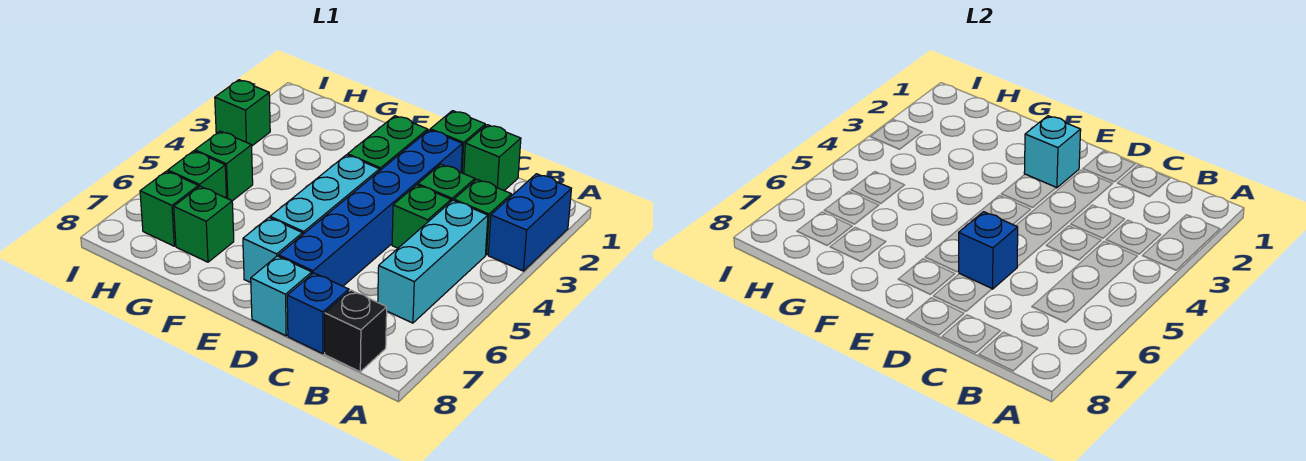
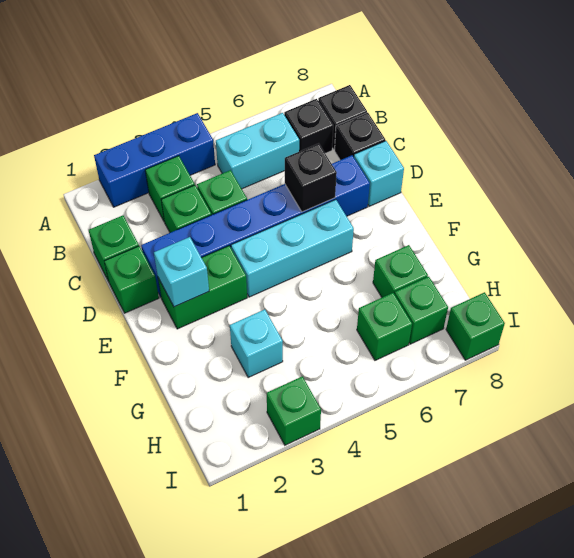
blue 1x2 brick [488,174,571,271] -> blue 1x3 brick [94,113,215,207]
cyan 1x3 brick [378,200,488,323] -> cyan 1x2 brick [216,113,299,189]
none -> black 1x1 brick [284,99,333,153]
blue 1x1 brick [287,273,349,354] -> black 1x1 brick [335,113,385,160]
blue 1x1 brick [959,212,1018,289] -> black 1x1 brick [285,143,337,212]
cyan 1x1 brick [243,218,303,283] -> cyan 1x1 brick moved to [230,309,283,378]
green 1x1 brick [195,131,253,201] -> green 1x1 brick moved to [446,292,505,360]

